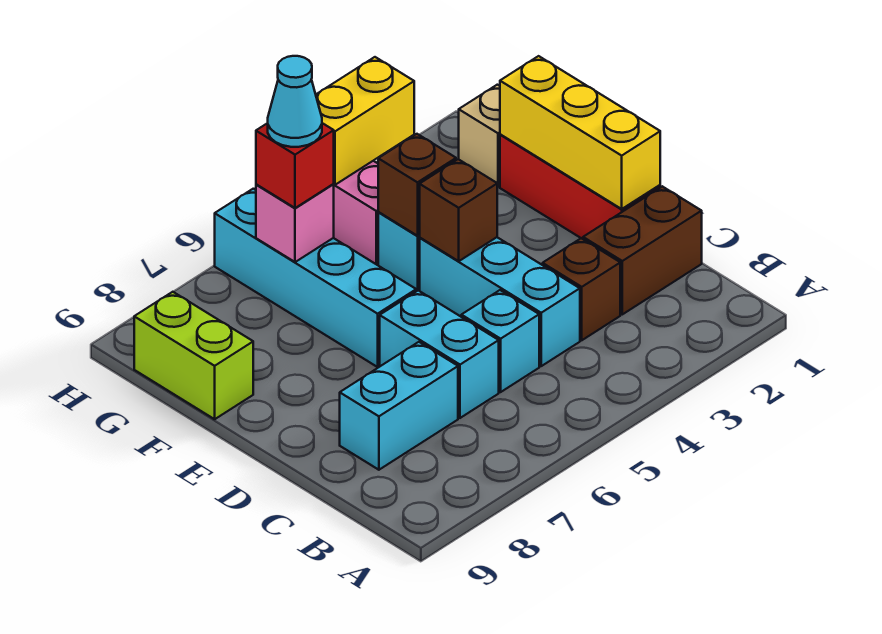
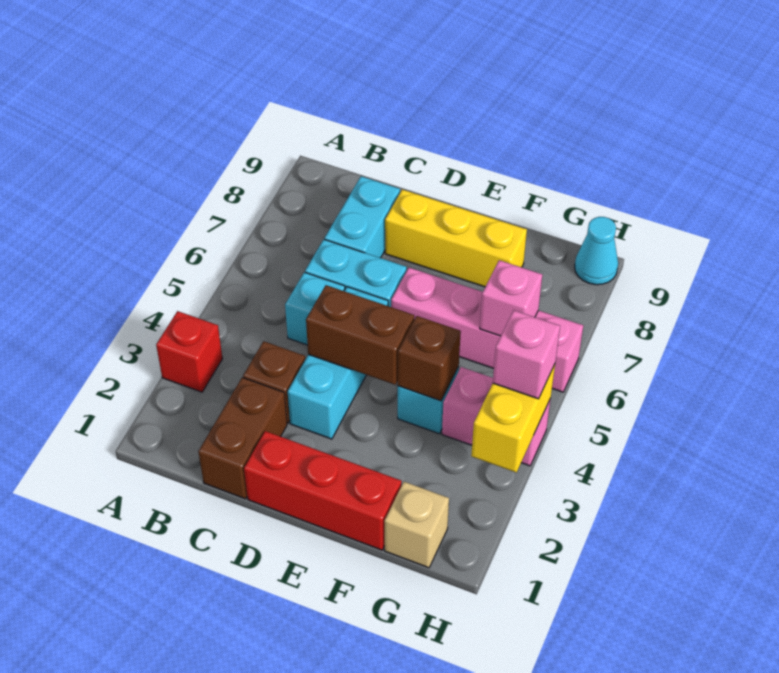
cyan 1x3 brick [420,237,580,366] -> cyan 1x3 brick turned to [288,287,388,439]
yellow 1x3 brick [500,56,660,209] -> yellow 1x3 brick moved to [385,189,527,287]
brown 1x1 brick [420,159,497,261] -> brown 1x2 brick [306,285,414,385]
cyan 1x4 brick [215,189,416,367] -> pink 1x4 brick [391,268,583,392]
lime 1x2 brick [134,292,253,419] -> none
red 1x1 brick [256,123,334,208] -> red 1x1 brick moved to [156,311,222,392]
cyan 1x1 cone [268,56,322,147] -> cyan 1x1 cone moved to [575,217,618,285]
none -> pink 1x1 brick [493,310,560,399]

